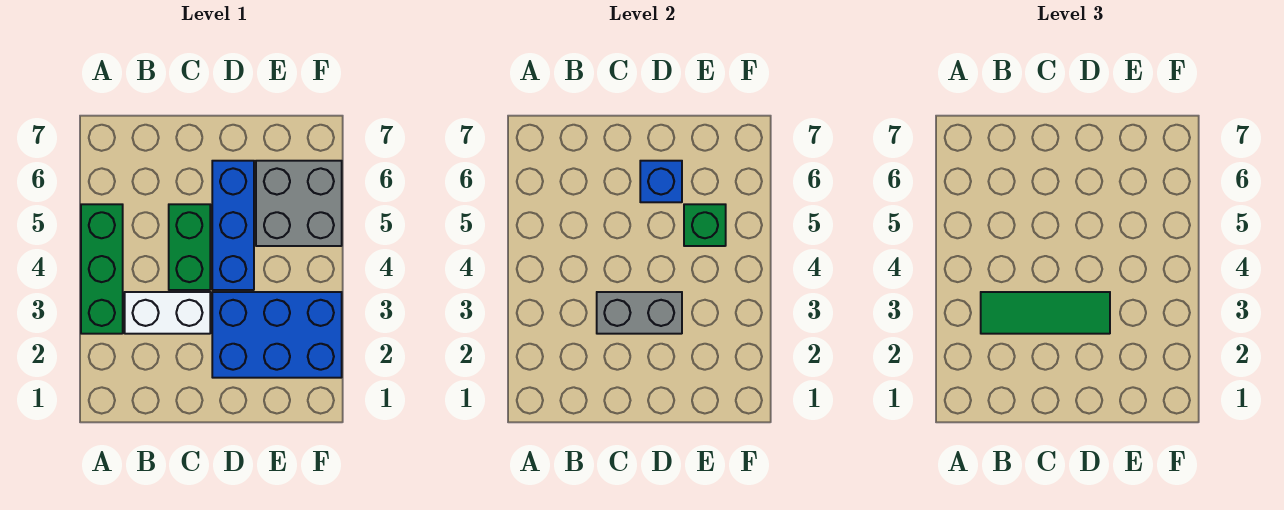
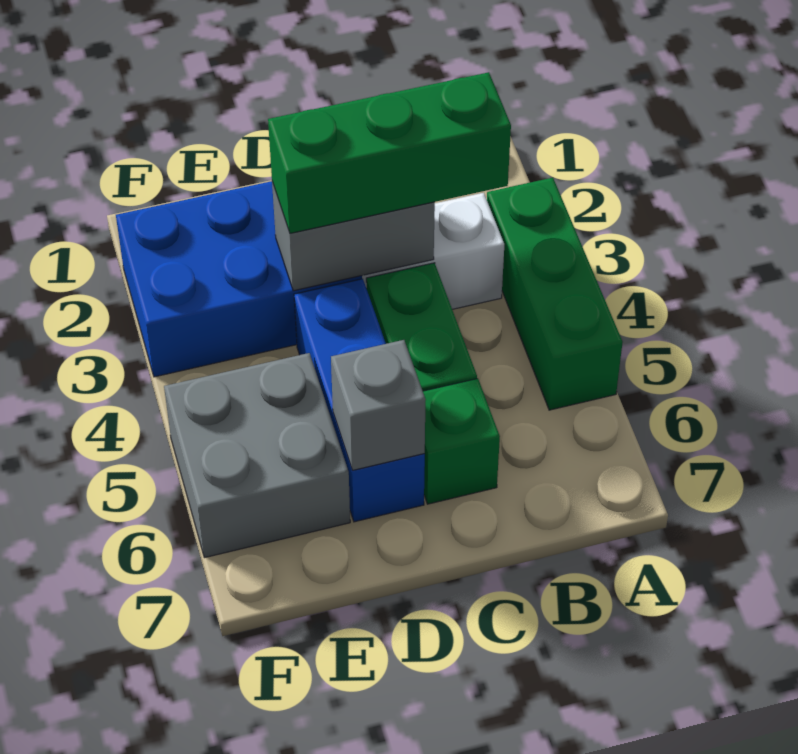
green 1x3 tile [981,292,1110,334] -> green 1x3 brick [268,72,511,233]
blue 1x1 brick [640,161,682,202] -> grey 1x1 brick [331,340,426,470]
green 1x1 brick [684,204,726,246] -> green 1x1 brick moved to [423,378,500,504]

